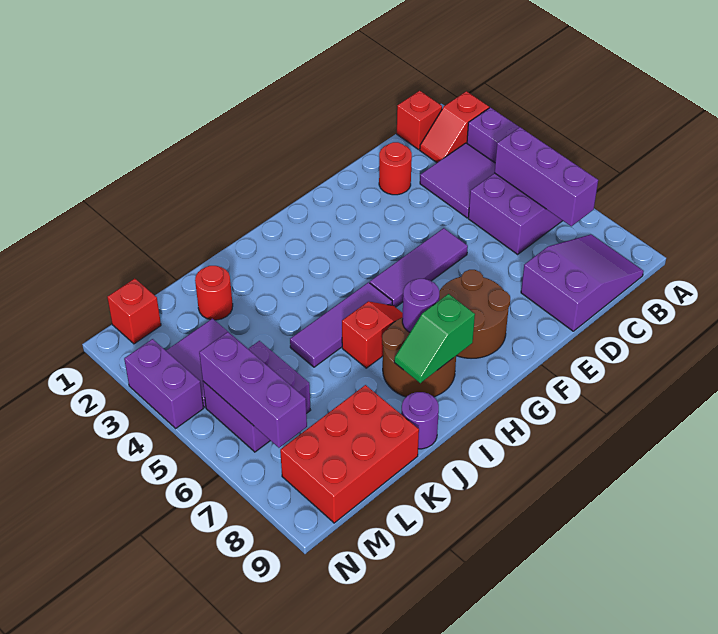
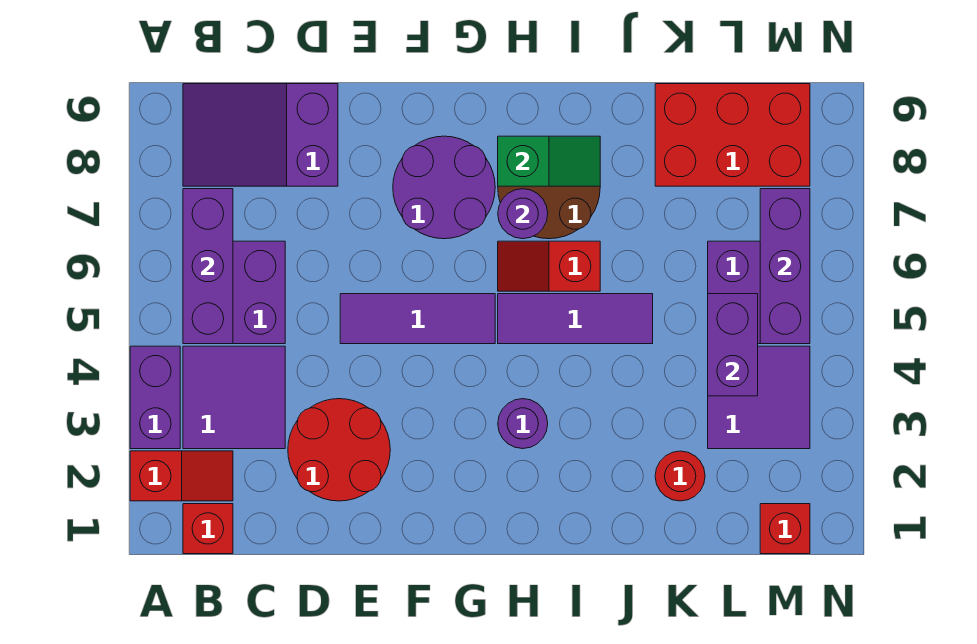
red 1x1 round brick [379,142,412,195] -> red 2x2 round brick [288,399,390,501]
brown 2x2 round brick [439,270,510,358] -> purple 2x2 round brick [393,136,495,239]
purple 1x1 round brick [402,392,439,449] -> purple 1x1 round brick moved to [498,399,548,449]
purple 1x2 brick [124,339,204,428] -> purple 1x2 brick moved to [708,294,758,396]

